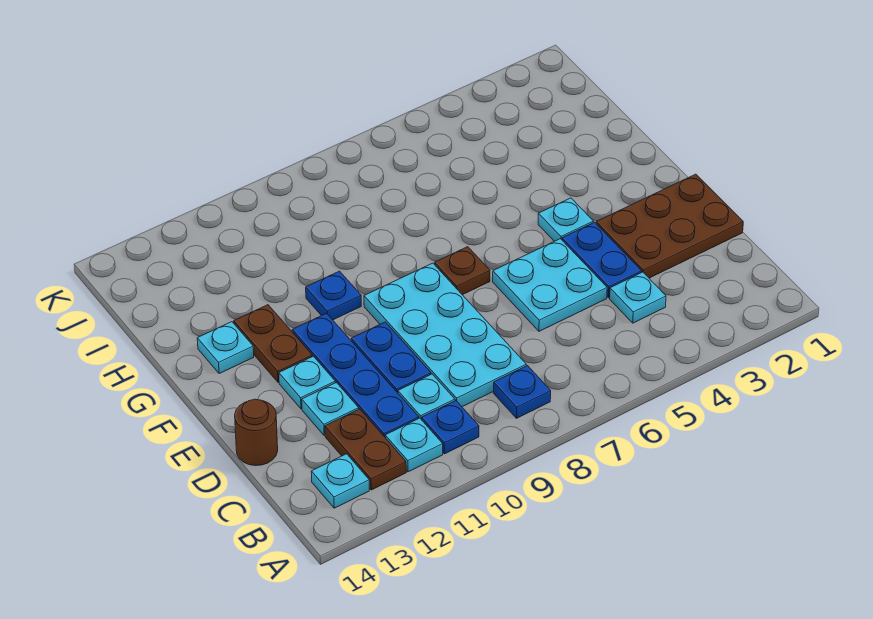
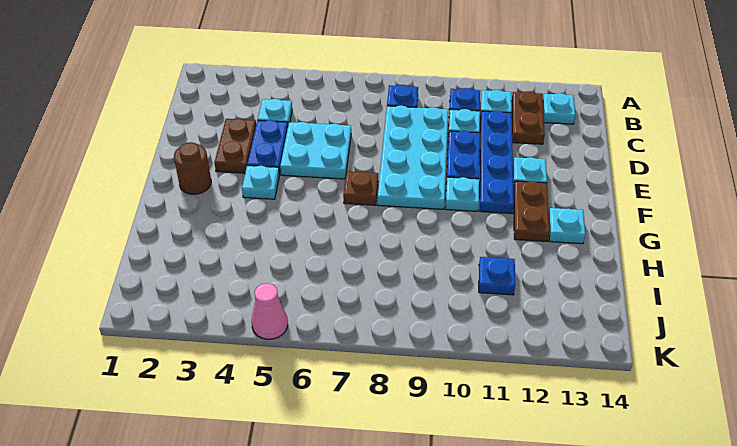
brown 2x3 plate [596,174,743,278] -> brown 1x2 plate [214,118,256,173]
cyan 1x1 plate [302,383,359,436] -> cyan 1x1 plate moved to [445,177,479,211]
brown 1x1 round brick [235,399,278,466] -> brown 1x1 round brick moved to [174,142,211,194]
blue 1x1 plate [306,271,361,320] -> blue 1x1 plate moved to [479,257,515,295]
none -> pink 1x1 cone [252,283,288,339]

